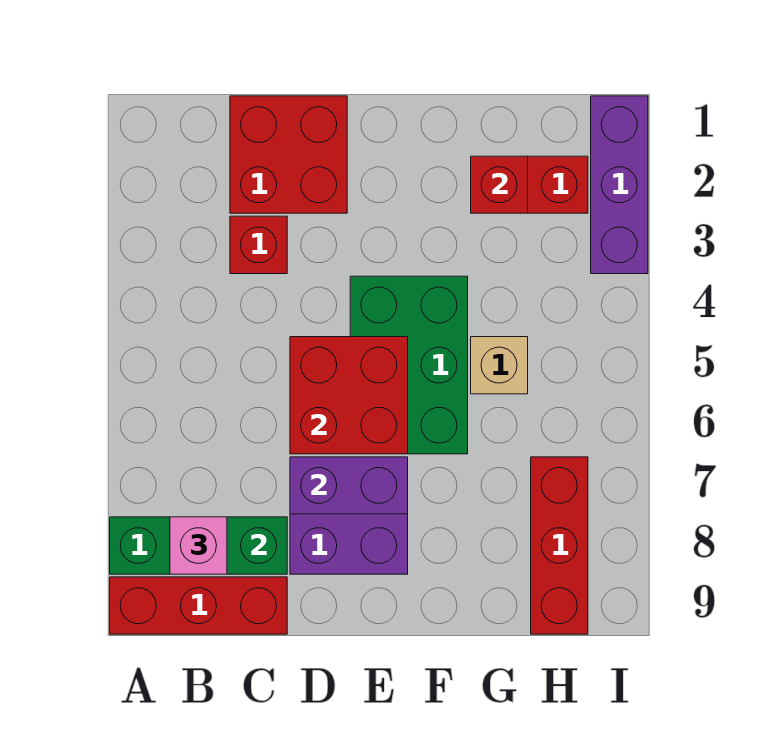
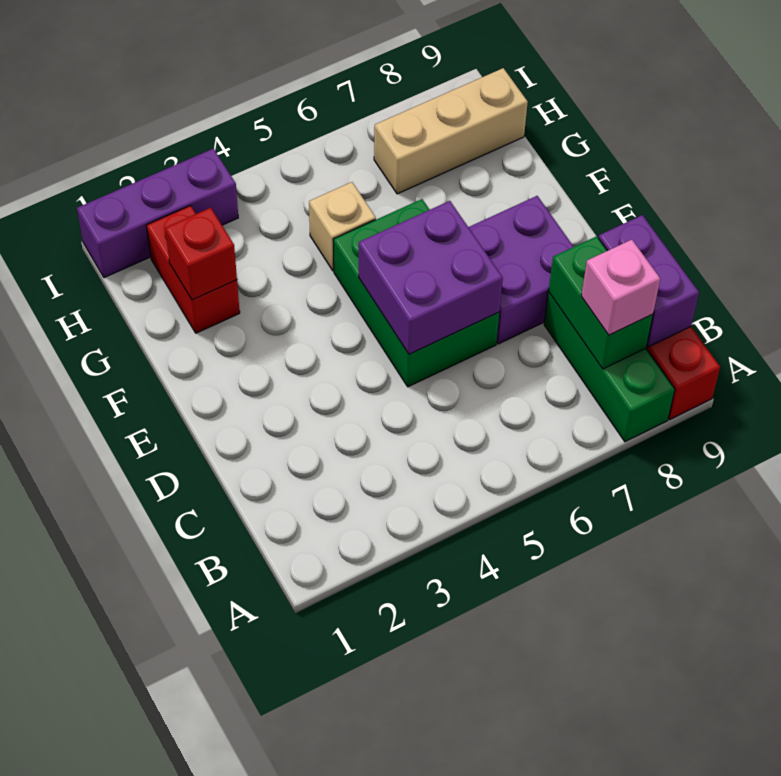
red 2x2 brick [230,96,347,213] -> none
red 1x1 brick [230,216,287,274] -> none
red 2x2 brick [290,337,408,454] -> purple 2x2 brick [359,201,503,354]
purple 1x2 brick [290,457,408,514] -> purple 1x2 brick moved to [599,215,699,347]
green 2x3 brick [350,276,468,454] -> green 2x3 brick turned to [333,199,499,387]
red 1x3 brick [531,457,588,634] -> tan 1x3 brick [374,68,528,194]

